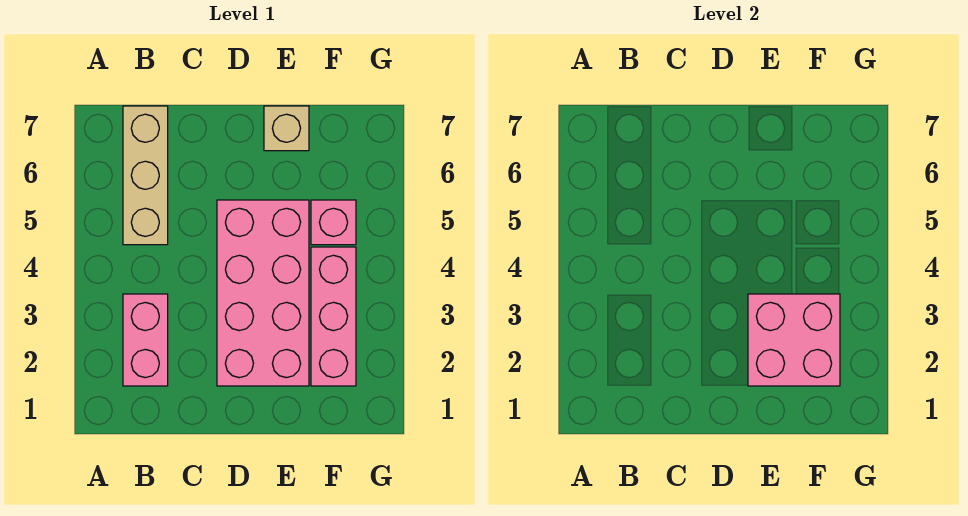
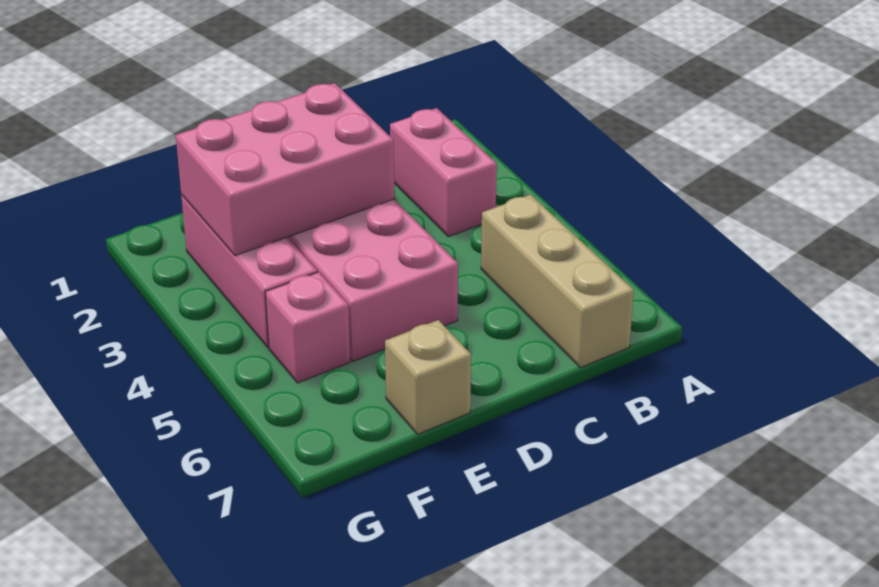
pink 2x2 brick [748,294,840,386] -> pink 2x3 brick [176,83,394,256]

